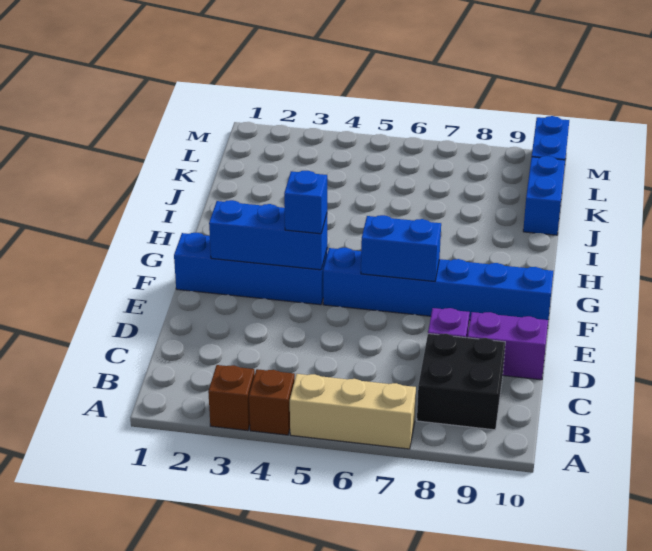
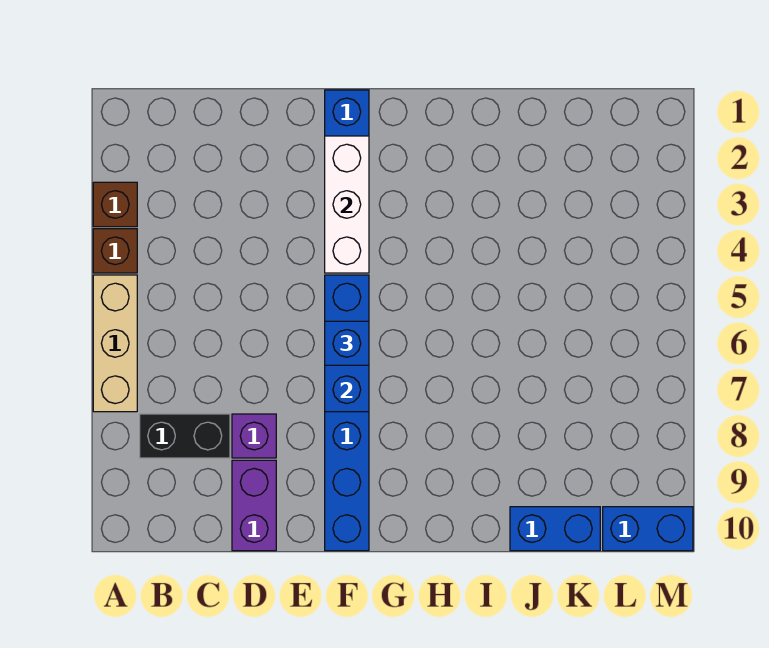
black 2x2 brick [417,334,505,430] -> black 1x2 brick [140,414,230,458]
blue 1x3 brick [209,200,327,270] -> white 1x3 brick [325,136,369,273]
blue 1x1 brick [284,171,327,234] -> blue 1x1 brick moved to [325,321,369,365]

